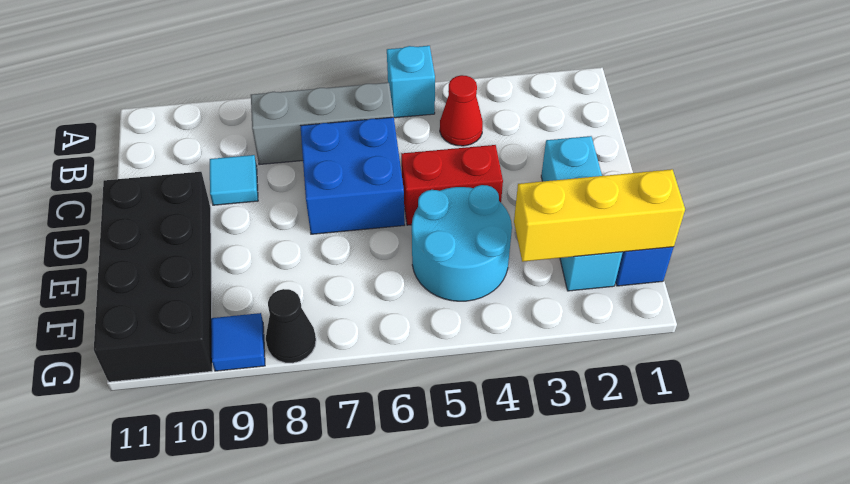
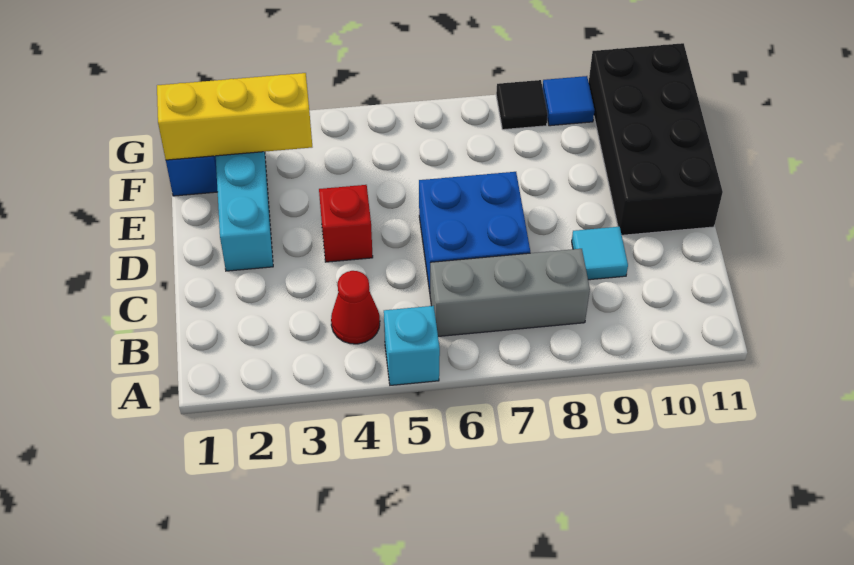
red 1x2 brick [401,145,503,225] -> red 1x1 brick [319,185,373,262]
cyan 2x2 round brick [412,185,512,301] -> none
black 1x1 cone [266,289,316,363] -> black 1x1 tile [496,80,548,130]

